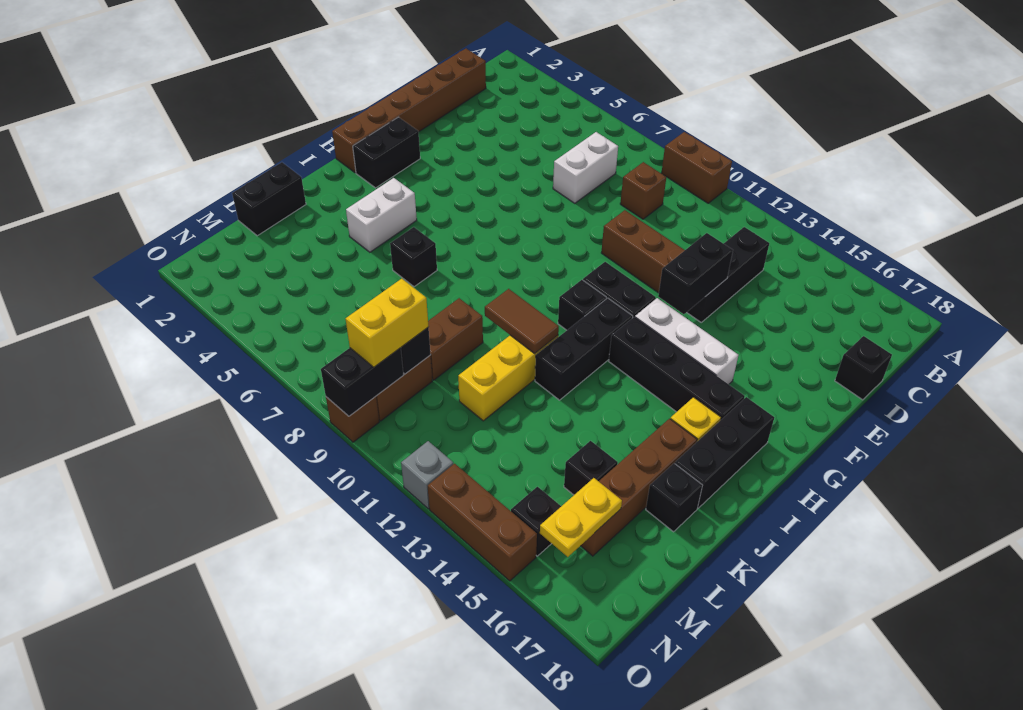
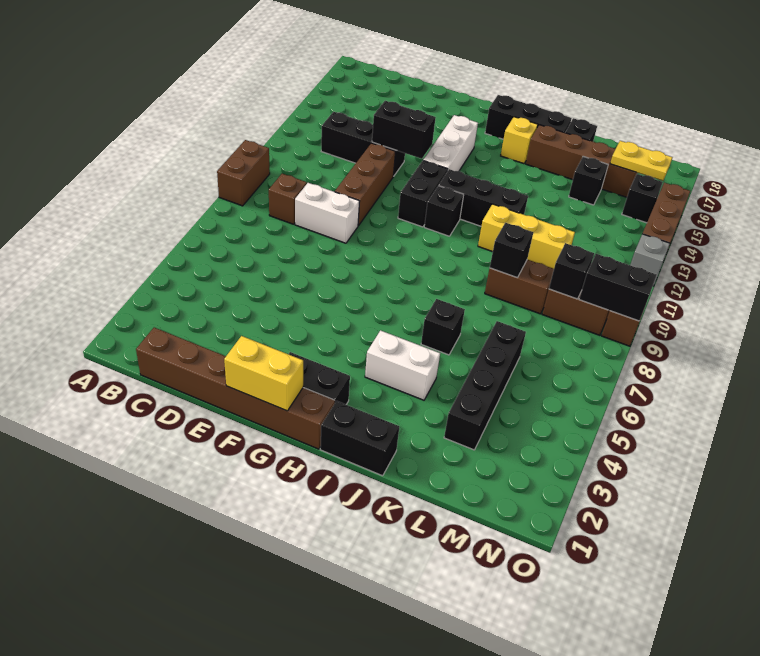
white 1x2 brick [553,132,618,203] -> white 1x2 brick moved to [295,183,360,243]
black 1x1 brick [835,336,892,400] -> black 1x1 brick moved to [490,223,533,278]
black 1x4 brick [609,317,745,420] -> black 1x4 brick moved to [444,321,526,450]
brown 1x2 tile [485,289,559,353] -> none
black 1x2 brick [232,162,306,236] -> black 1x2 brick moved to [320,401,399,476]
yellow 1x2 brick [346,279,429,367] -> yellow 1x2 brick moved to [224,336,303,411]

